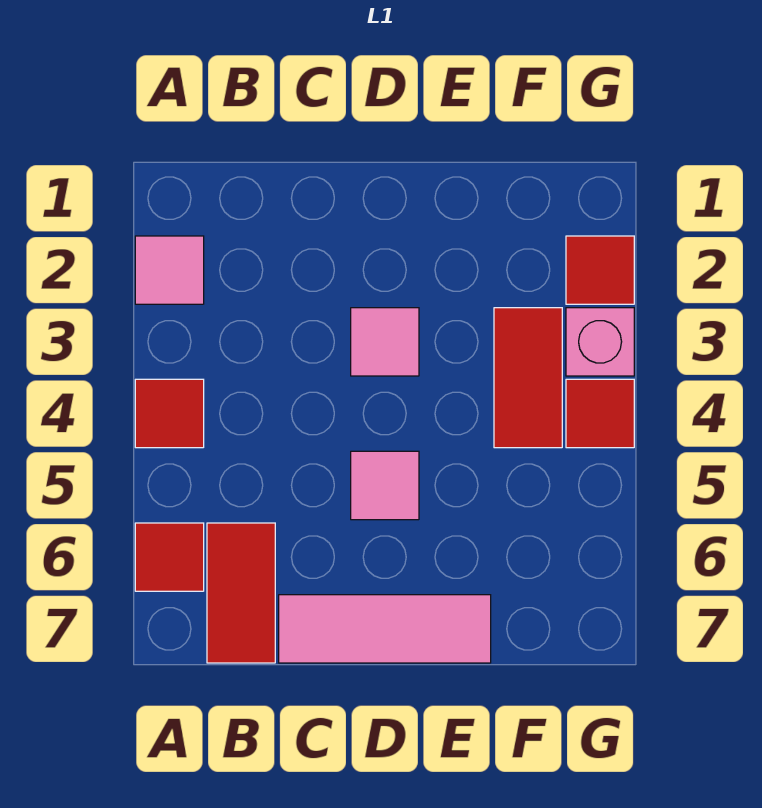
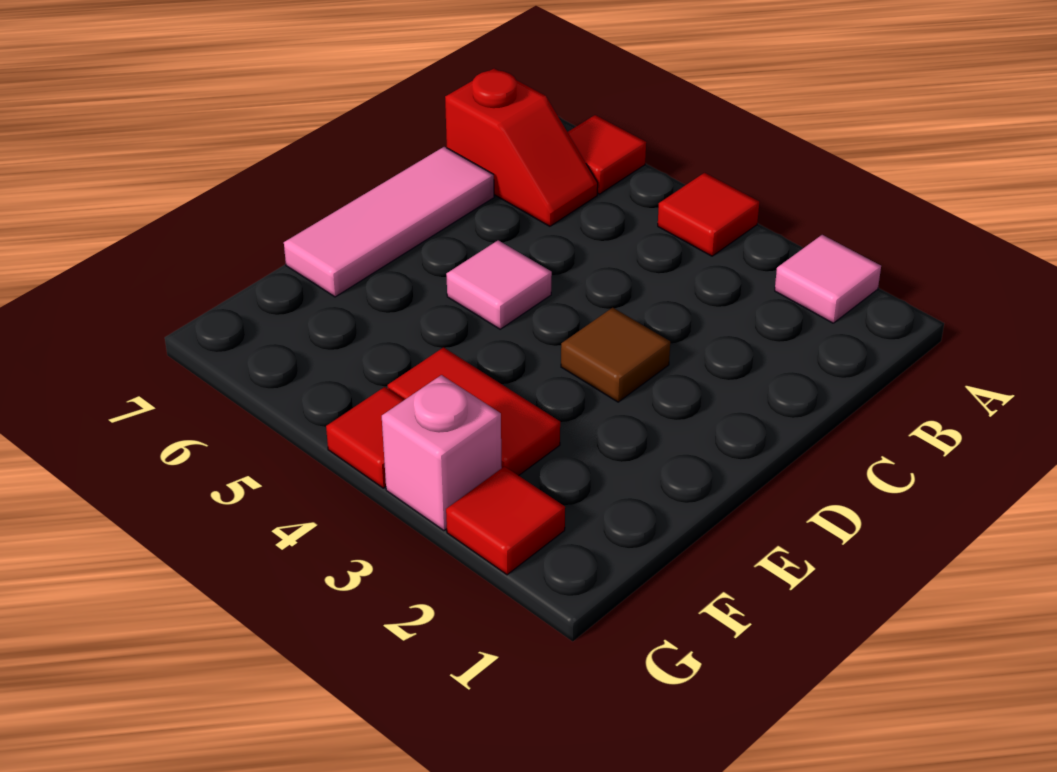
red 1x2 tile [207,523,275,663] -> red 1x2 slope [445,69,598,226]
pink 1x1 tile [351,308,419,376] -> brown 1x1 tile [561,308,670,402]

